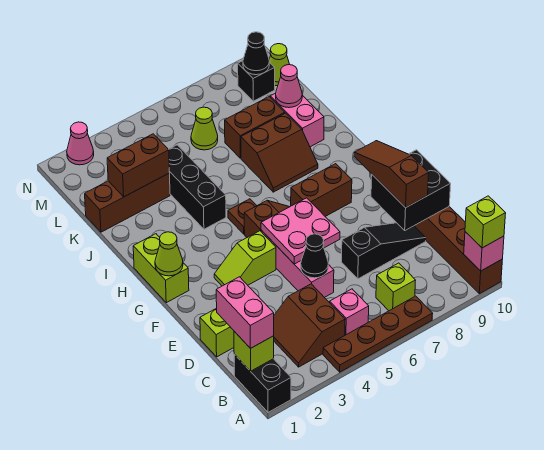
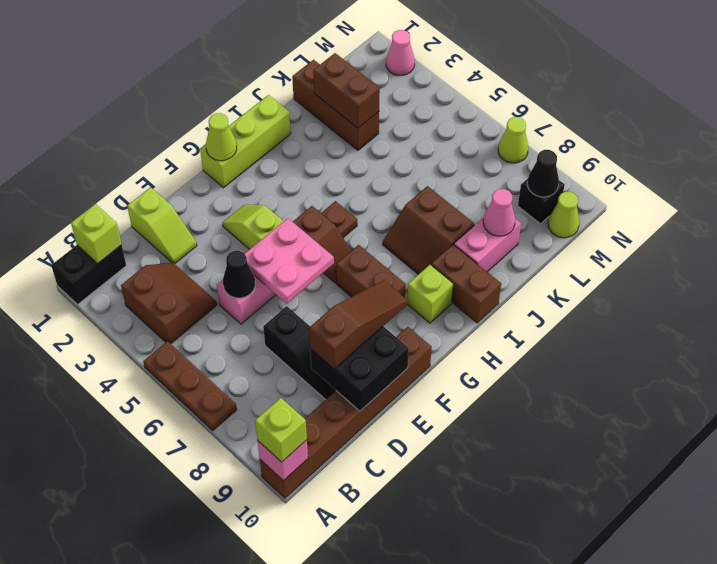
brown 1x4 plate [323,296,433,372] -> brown 1x3 plate [143,341,237,431]
pink 1x2 brick [216,277,274,348] -> none
brown 2x2 slope [274,284,345,367] -> brown 2x2 slope turned to [121,263,217,344]
pink 1x1 brick [330,289,369,335] -> none
lime 1x1 brick [376,263,416,311] -> lime 1x1 brick moved to [407,265,453,323]
lime 1x2 brick [133,234,189,303] -> lime 1x3 brick [200,95,291,188]
black 1x3 brick [168,145,226,229] -> none
brown 1x2 brick [225,97,285,158] -> brown 1x2 brick moved to [431,245,501,323]
lime 1x1 cone [191,107,218,150] -> lime 1x1 cone moved to [498,117,528,163]

